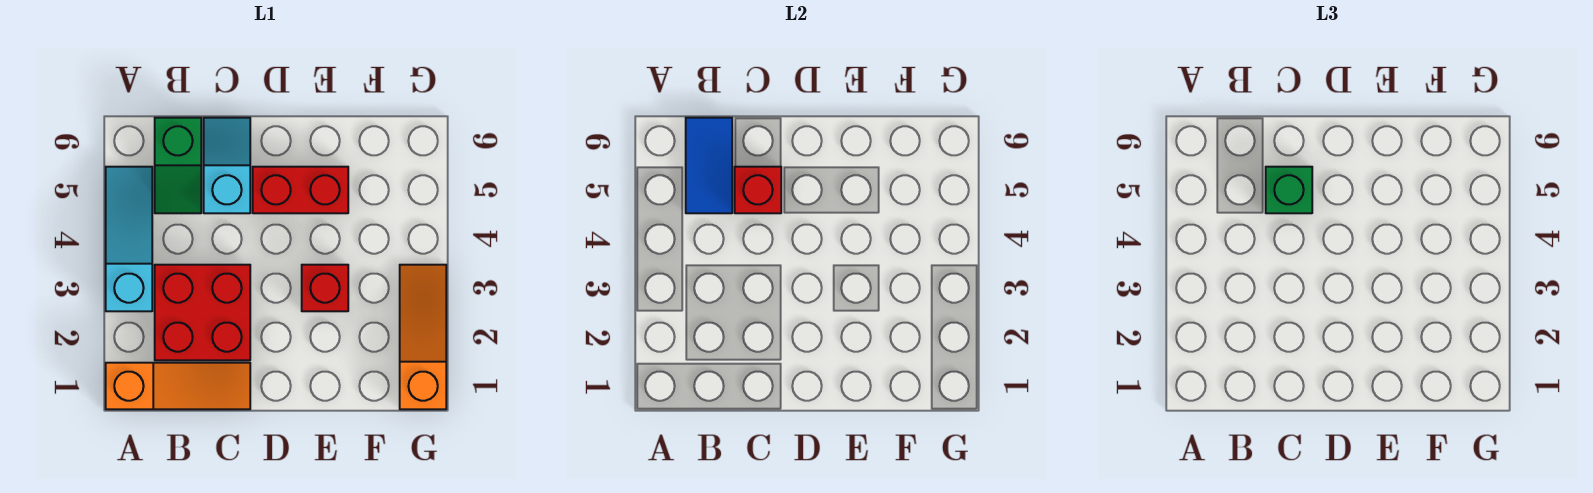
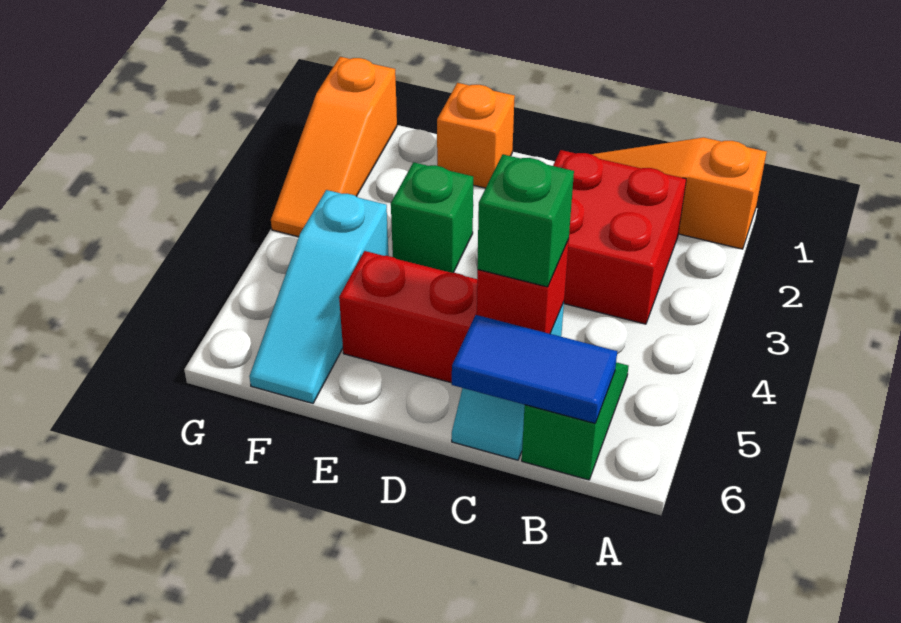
cyan 1x3 slope [106,167,152,311] -> cyan 1x3 slope moved to [249,190,389,403]
blue 1x2 tile [686,118,732,213] -> blue 1x2 tile turned to [452,315,617,423]
none -> orange 1x1 brick [437,83,515,188]
red 1x1 brick [302,265,348,311] -> green 1x1 brick [391,162,473,273]

